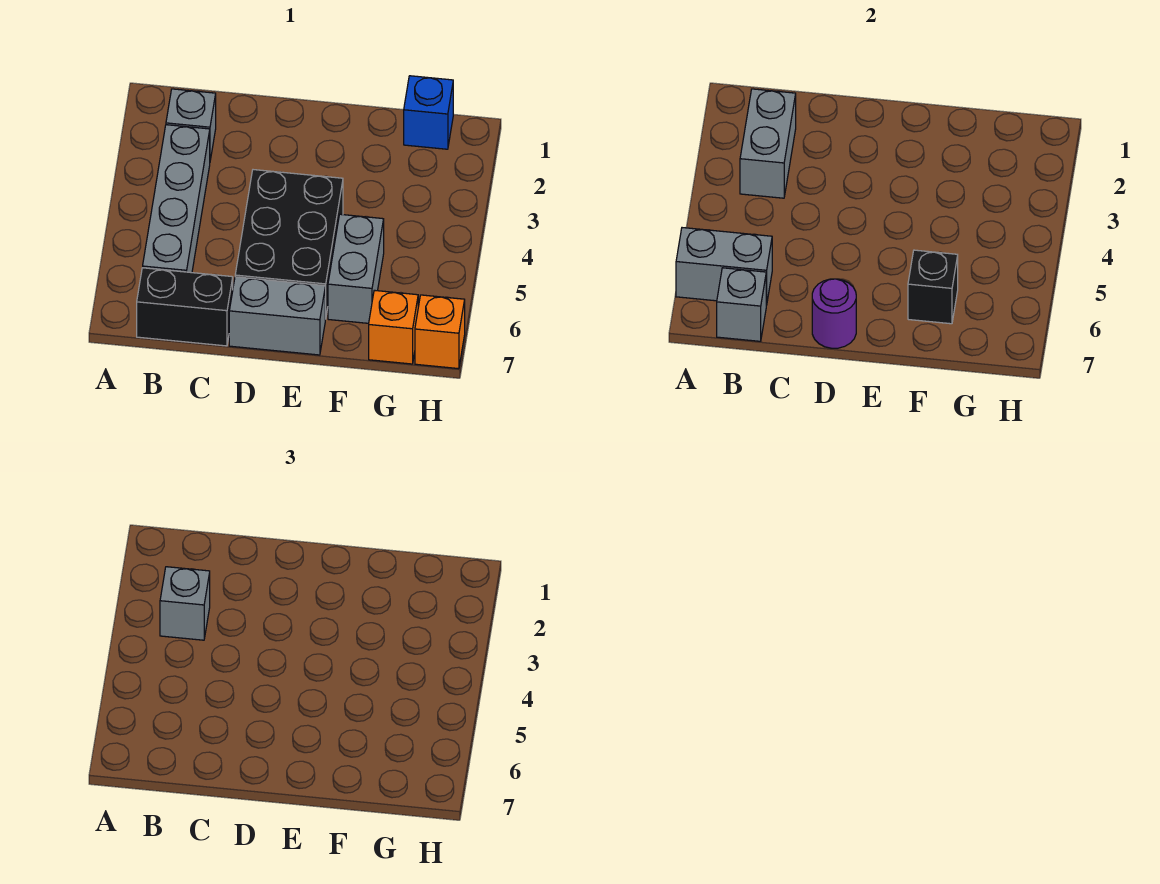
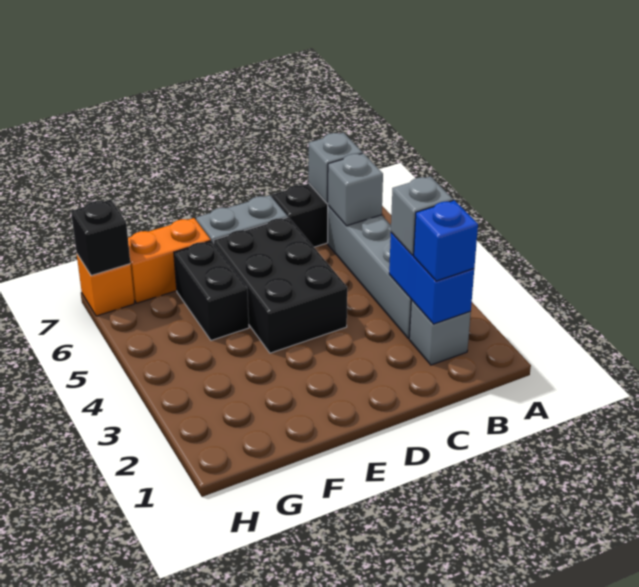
grey 1x2 brick [676,228,772,305] -> grey 1x1 brick [327,153,383,226]
grey 1x2 brick [740,89,796,198] -> blue 1x2 brick [389,233,474,324]
purple 1x1 round brick [812,279,856,348] -> none
grey 1x2 brick [328,214,384,323] -> black 1x2 brick [174,241,249,340]
black 1x1 brick [908,250,958,324] -> black 1x1 brick moved to [71,200,130,276]
blue 1x1 brick [404,76,453,149] -> blue 1x1 brick moved to [414,200,478,281]
orange 1x1 brick [369,290,418,364] -> orange 1x2 brick [128,218,211,303]

